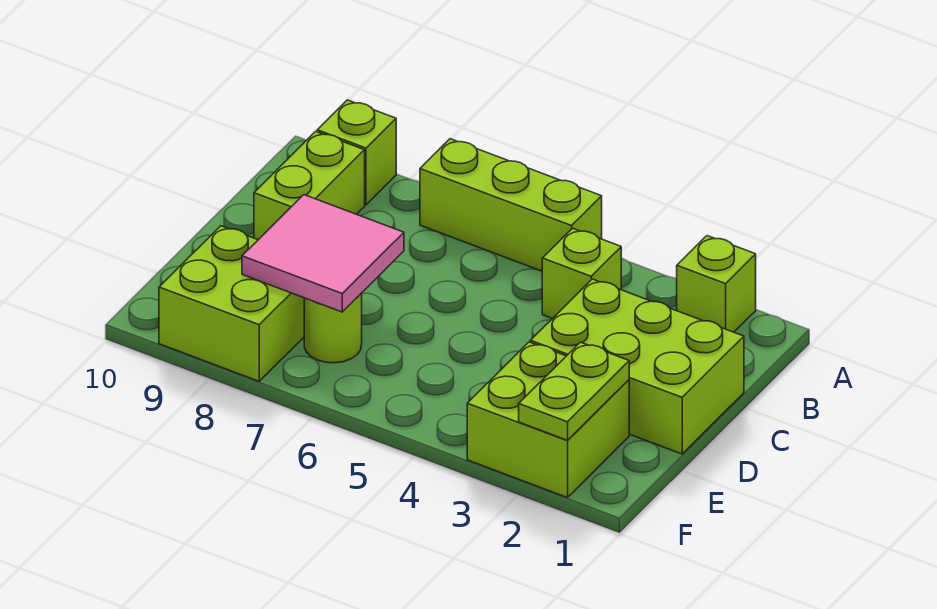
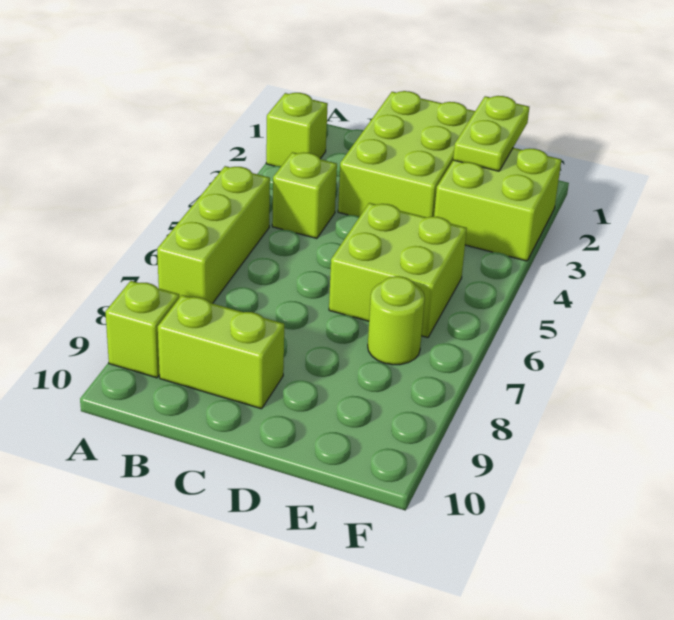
pink 2x2 tile [242,195,404,312] -> none
lime 1x2 plate [519,342,629,440] -> lime 1x2 plate turned to [453,96,529,171]
lime 2x2 brick [159,226,304,381] -> lime 2x2 brick moved to [329,203,467,338]

